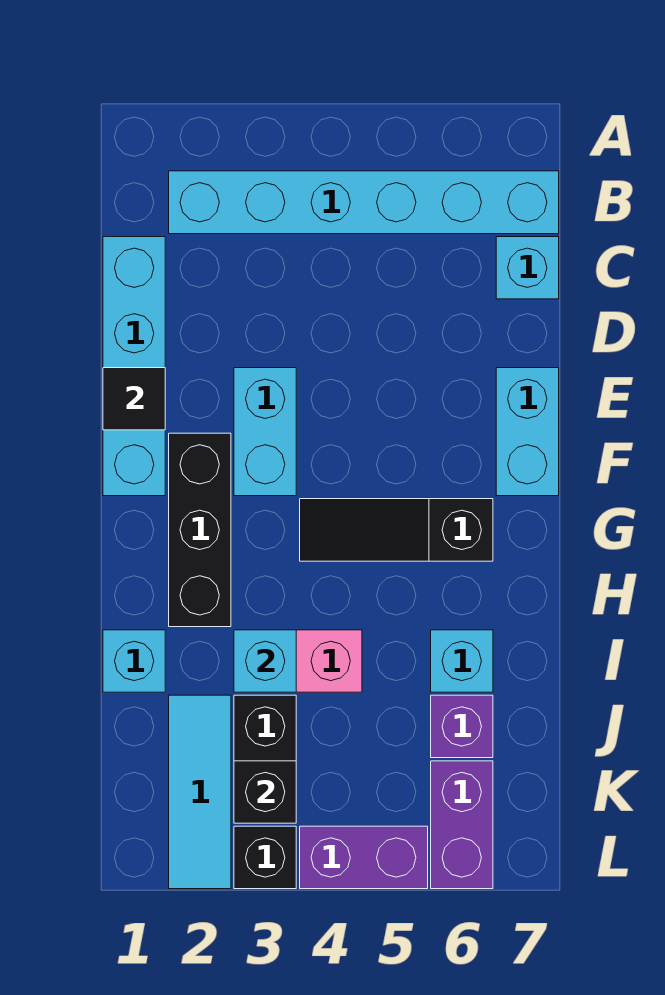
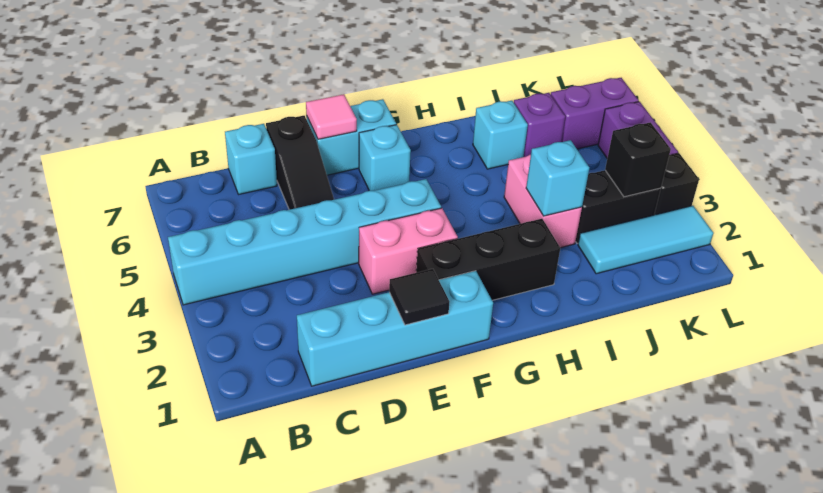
cyan 1x6 brick [169,171,559,234] -> cyan 1x6 brick turned to [168,179,441,305]
cyan 1x2 brick [234,368,296,496] -> pink 1x2 brick [359,208,458,294]
none -> pink 1x1 tile [306,94,357,139]
black 1x3 slope [300,499,493,561] -> black 1x3 slope moved to [266,116,334,210]
cyan 1x1 brick [103,630,165,692] -> cyan 1x1 brick moved to [359,125,411,191]

